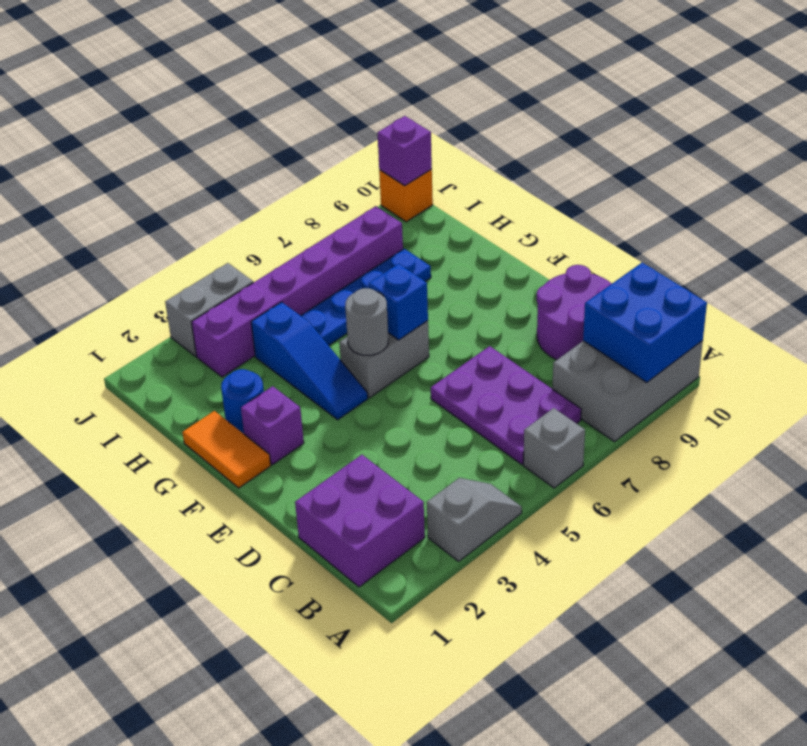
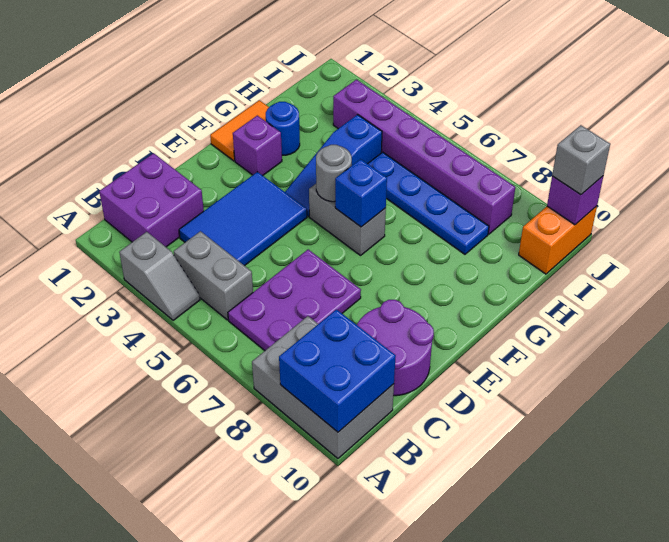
grey 1x1 brick [523,408,585,488] -> grey 1x1 brick moved to [552,125,610,195]
none -> blue 2x3 tile [179,172,307,266]
grey 1x2 brick [165,263,253,356] -> grey 1x2 brick moved to [174,231,253,320]
orange 1x1 brick [379,169,433,222] -> orange 1x2 brick [519,206,597,274]

